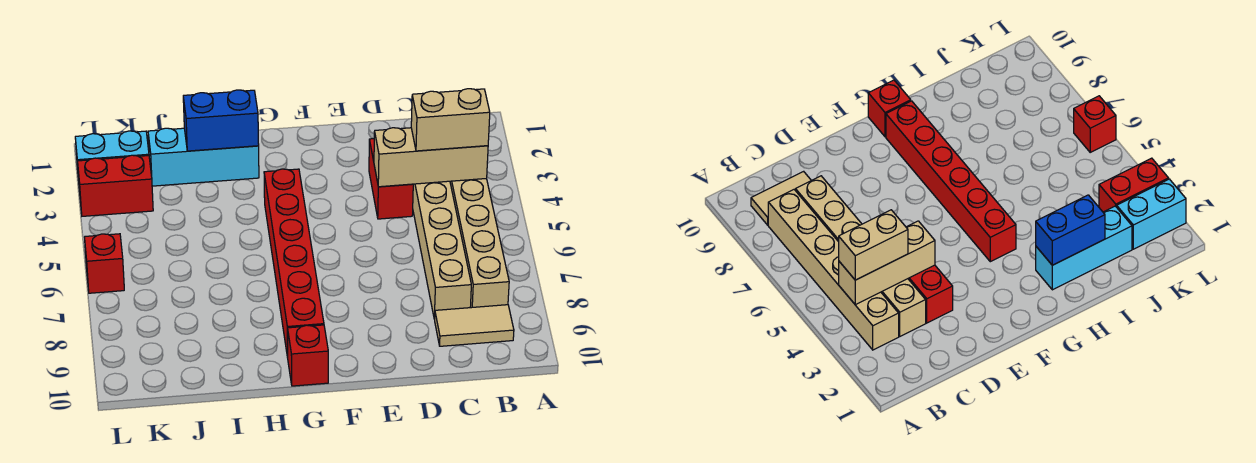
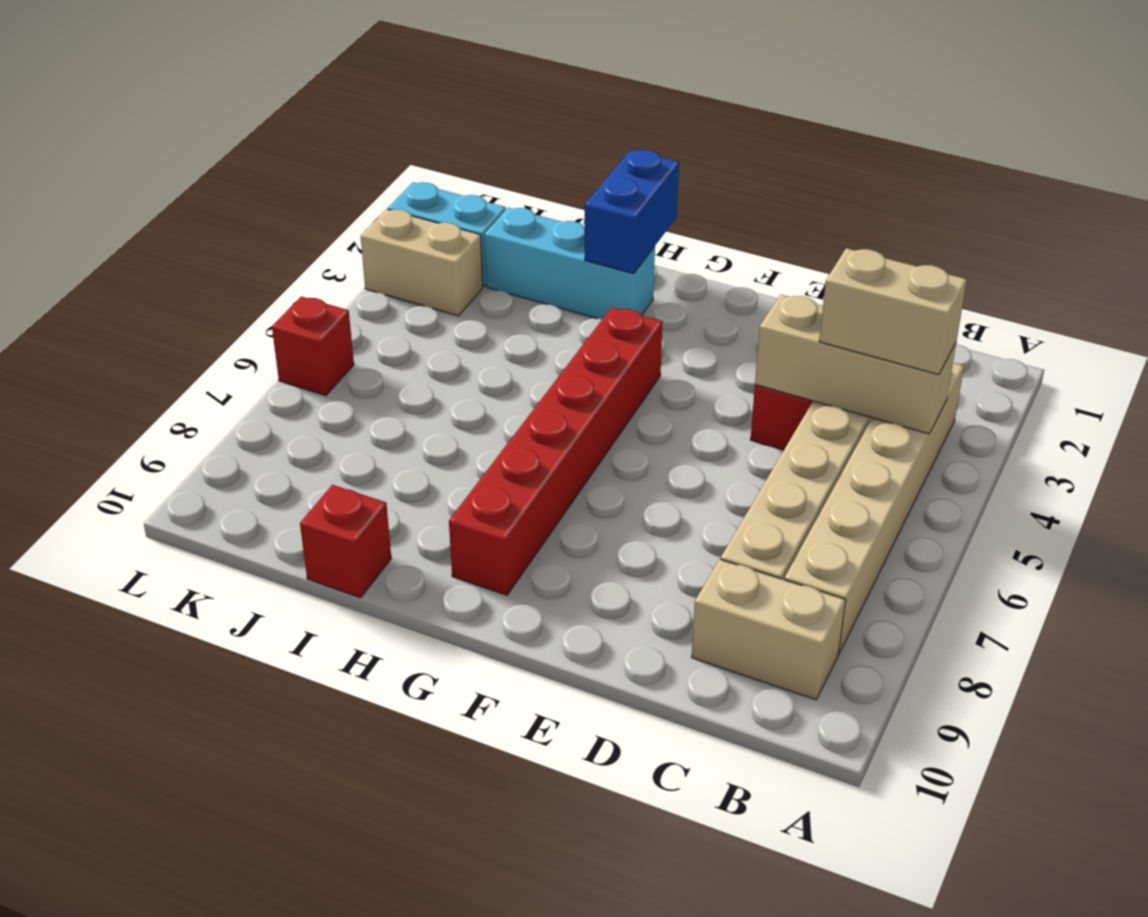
tan 1x2 tile [435,305,514,346] -> tan 1x2 brick [692,559,846,700]
red 1x1 brick [288,325,328,386] -> red 1x1 brick moved to [300,485,391,598]
blue 1x2 brick [183,90,259,151] -> blue 1x2 brick turned to [585,149,679,274]
red 1x2 brick [78,155,153,216] -> tan 1x2 brick [361,209,483,316]

